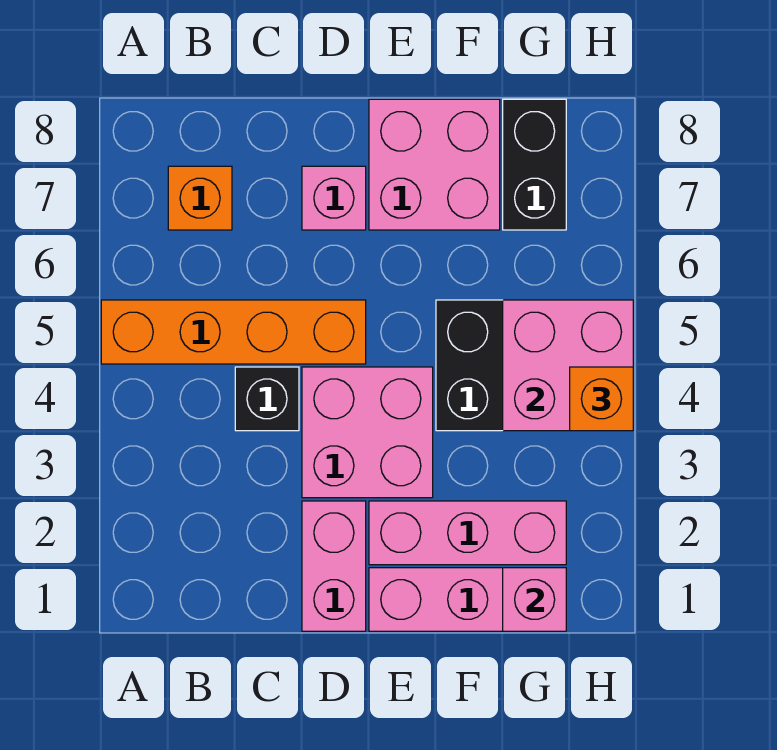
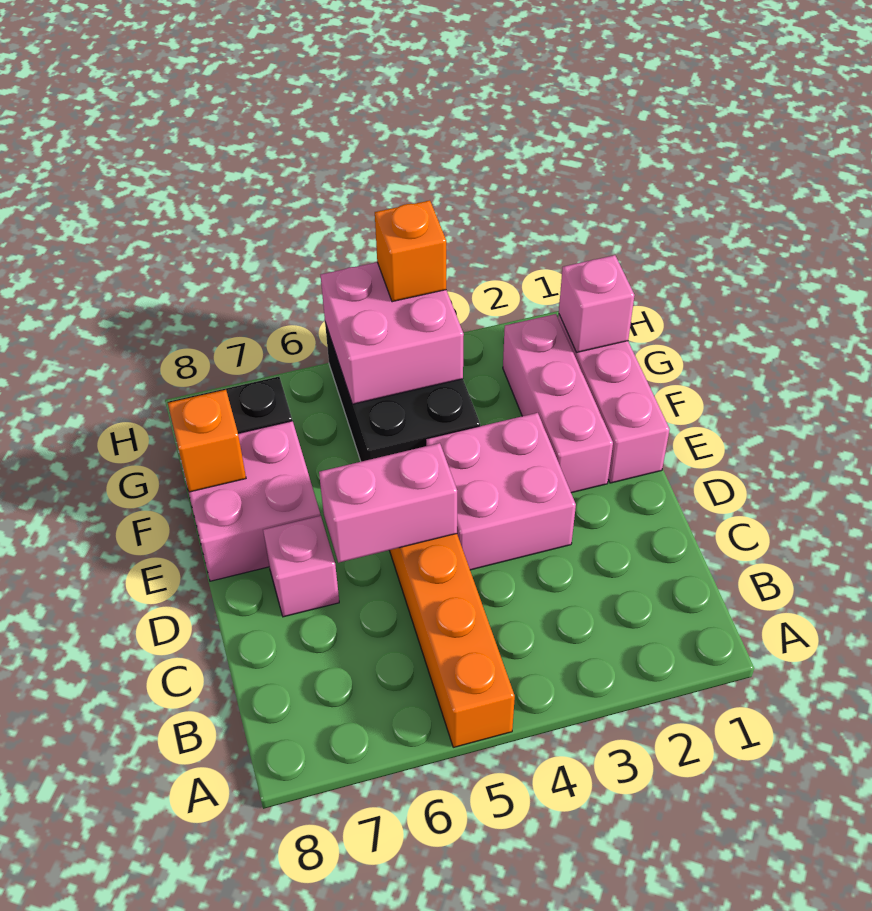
orange 1x1 brick [168,166,232,230] -> orange 1x1 brick moved to [168,390,246,492]
black 1x1 brick [235,367,299,431] -> none
pink 1x2 brick [302,501,366,631] -> pink 1x2 brick moved to [319,443,457,563]

